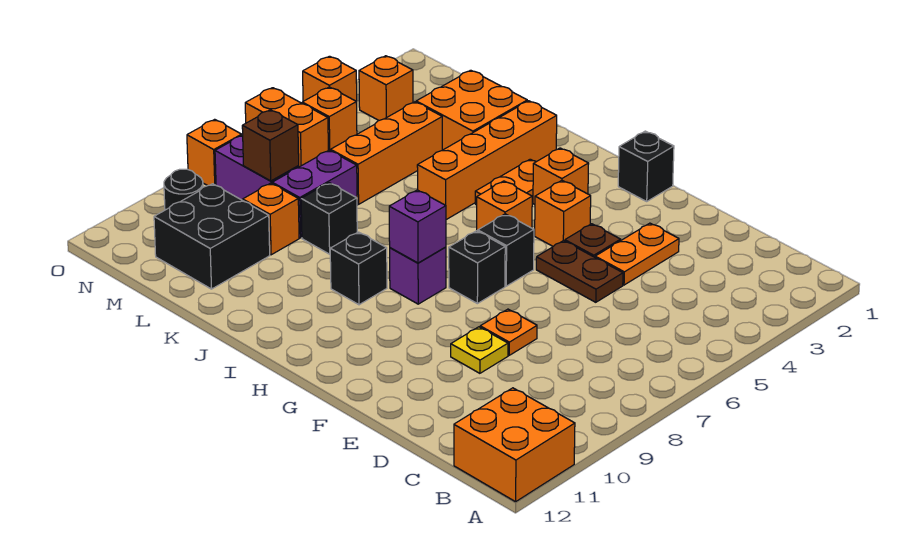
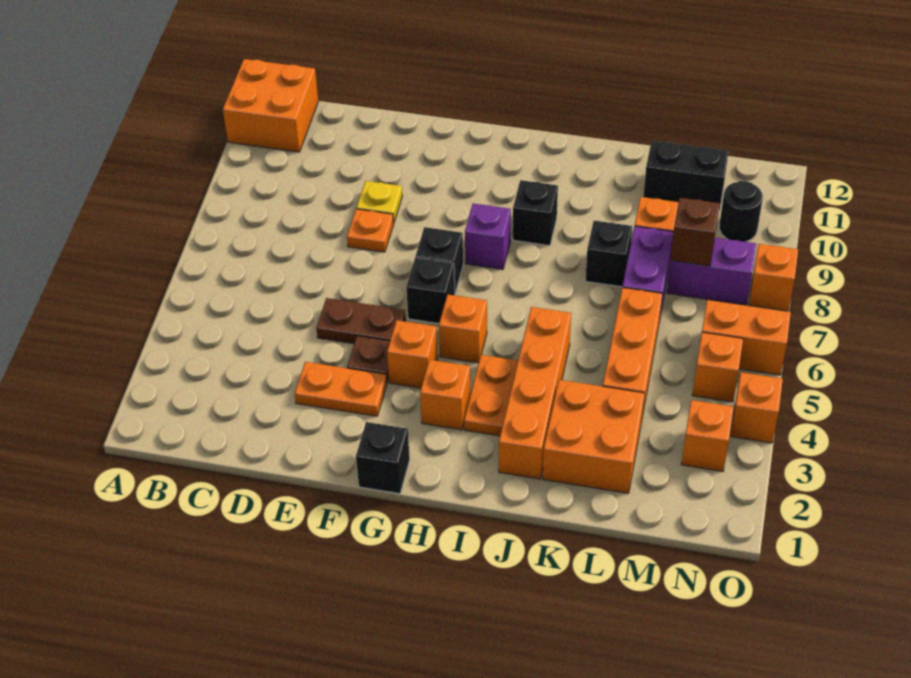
orange 1x2 plate [595,223,679,285] -> orange 1x2 plate turned to [295,362,387,416]
purple 1x1 brick [389,190,446,263] -> none
black 2x2 brick [154,184,270,289] -> black 1x2 brick [643,141,729,210]

